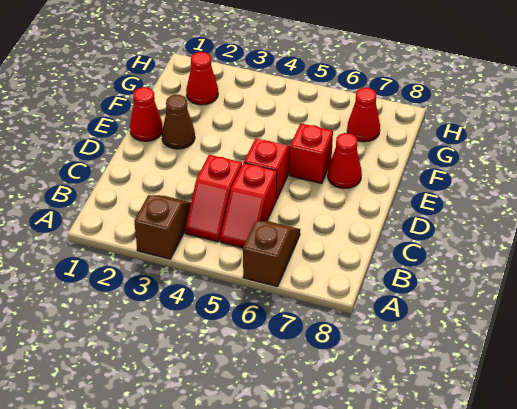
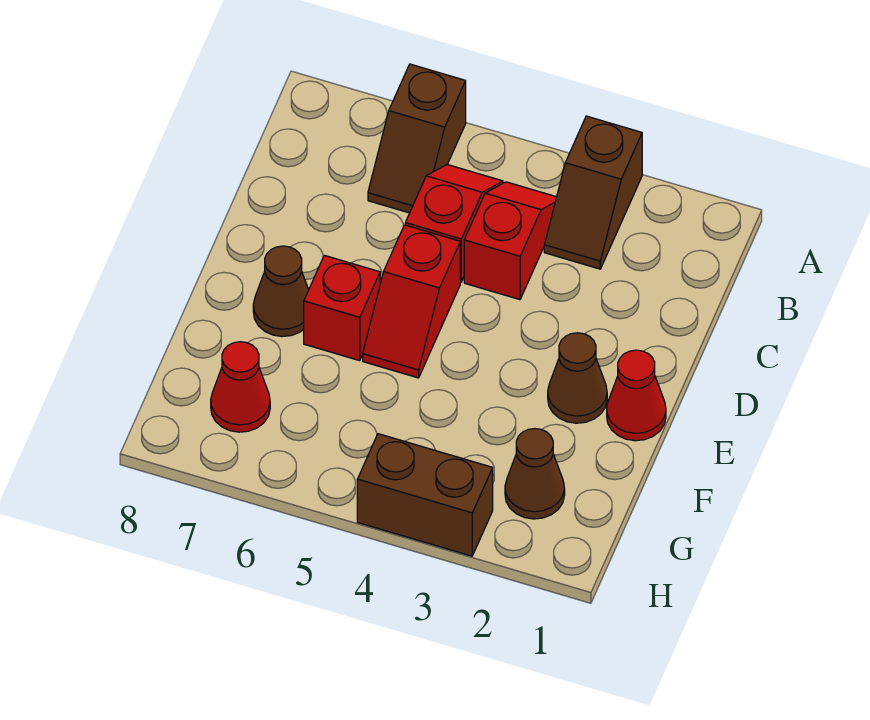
red 1x1 cone [328,133,362,188] -> brown 1x1 cone [253,246,308,337]
red 1x1 cone [186,52,218,105] -> brown 1x1 cone [505,429,565,519]
none -> brown 1x2 brick [357,434,493,556]

